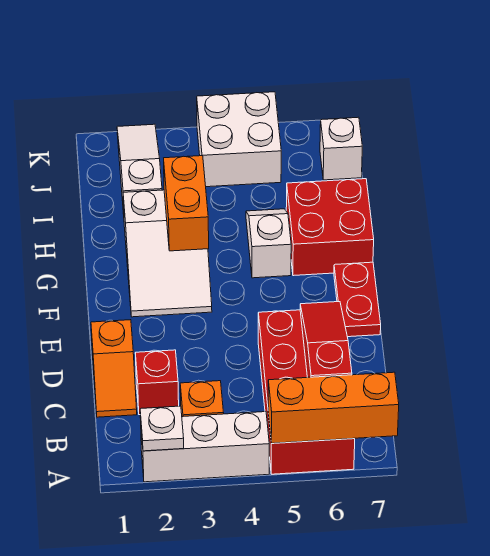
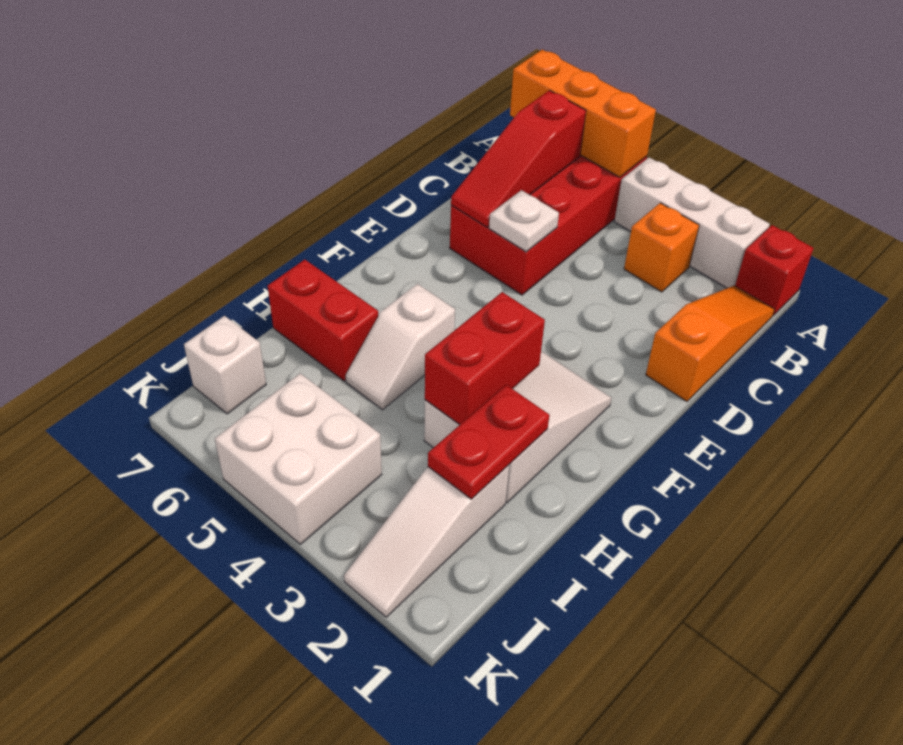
white 1x1 plate [140,406,184,451] -> white 1x1 plate moved to [489,190,559,252]
orange 1x2 slope [91,320,137,417] -> orange 1x3 slope [646,286,775,401]
red 1x1 brick [135,350,179,415] -> red 1x1 brick moved to [735,225,814,315]
red 1x2 plate [334,262,381,337] -> red 1x2 plate moved to [428,385,550,499]
orange 1x2 brick [164,156,209,251] -> red 1x2 brick [425,292,545,425]
red 2x2 brick [286,179,374,276] -> red 1x2 brick [268,260,378,381]

